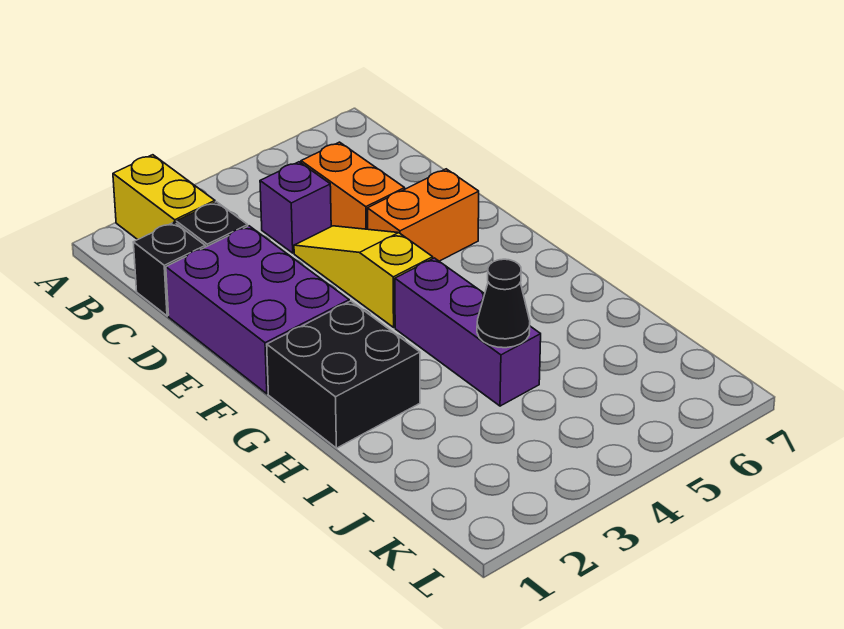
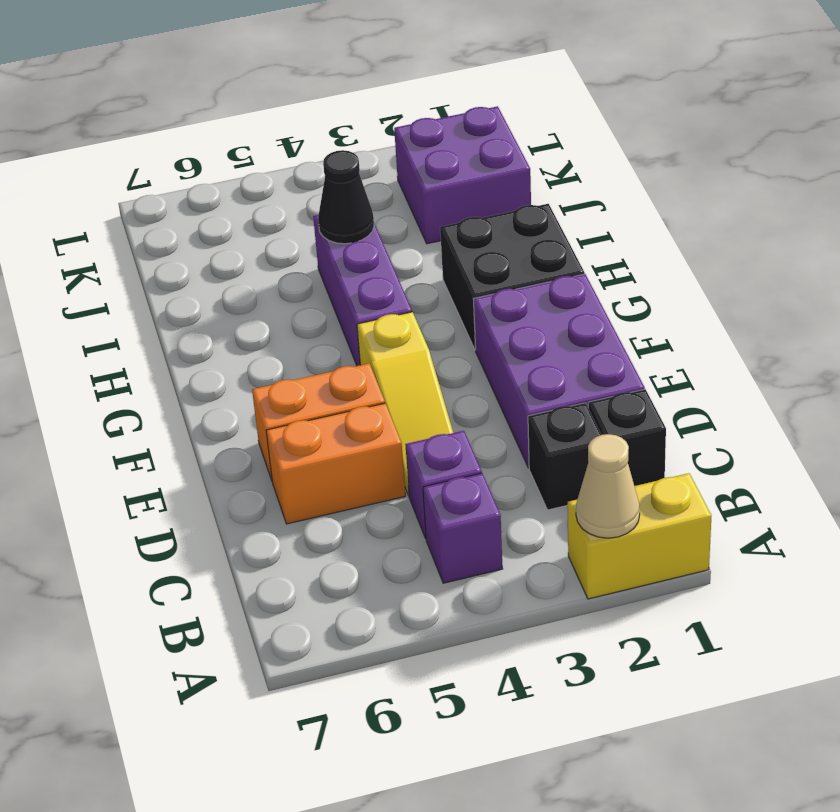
yellow 1x2 brick [113,155,215,240] -> yellow 1x2 brick turned to [568,473,711,599]
none -> tan 1x1 cone [576,434,640,538]
none -> purple 1x1 brick [423,473,503,583]
orange 1x2 brick [301,142,405,229] -> orange 1x2 brick turned to [266,403,405,524]
none -> purple 2x2 brick [394,106,531,244]

